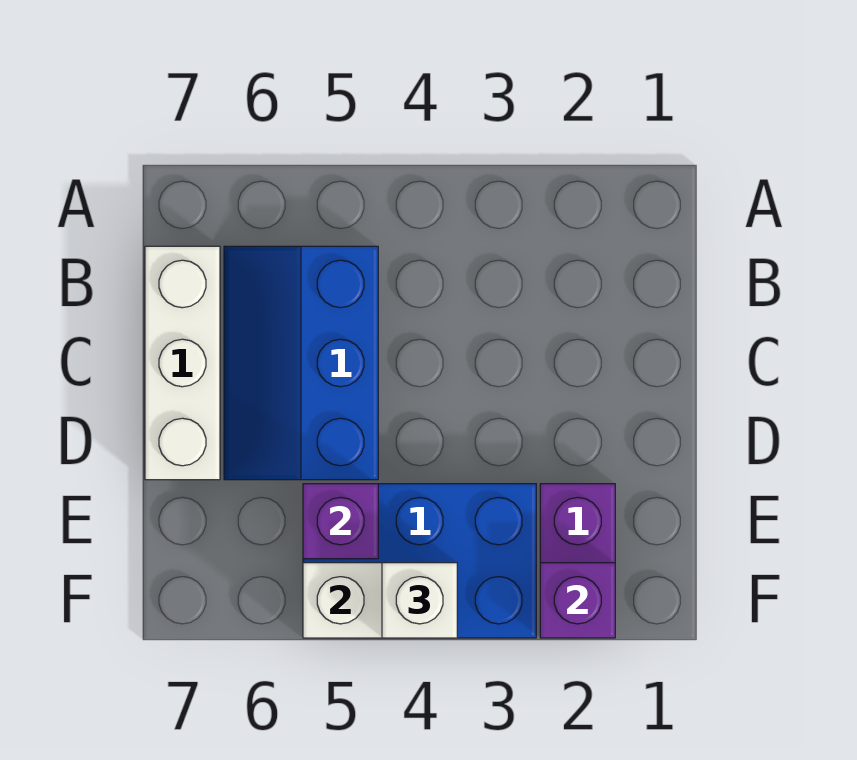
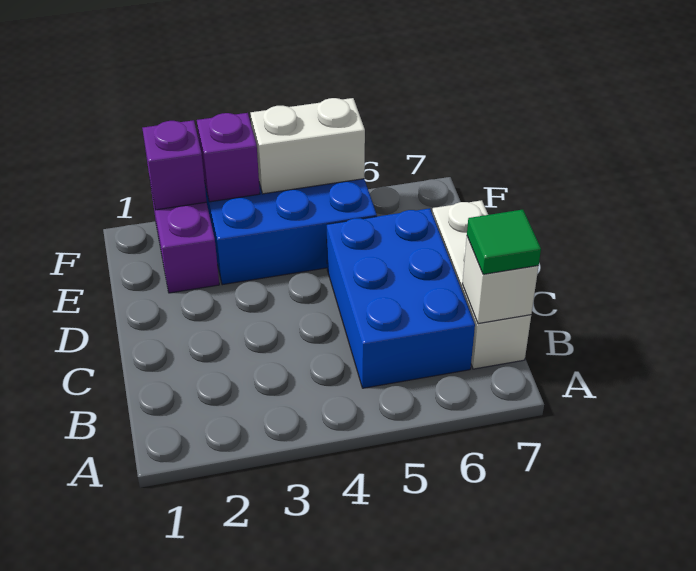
blue 2x3 slope [224,246,378,480] -> blue 2x3 brick [327,208,475,388]
none -> green 1x1 tile [467,210,541,274]
purple 1x1 brick [303,484,378,559] -> purple 1x1 brick moved to [197,113,260,202]
white 1x1 brick [382,563,457,638] -> white 1x1 brick moved to [462,237,538,324]

